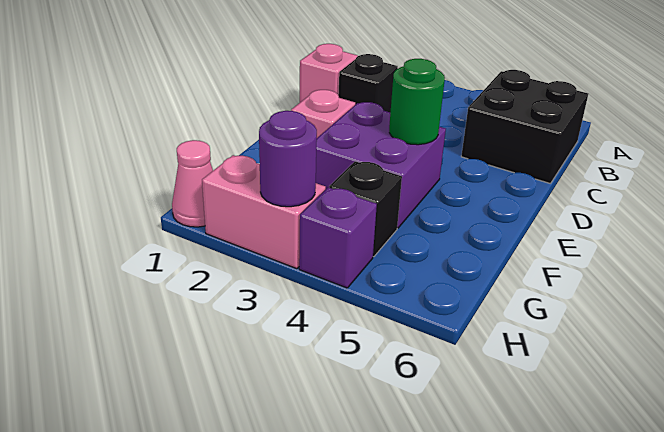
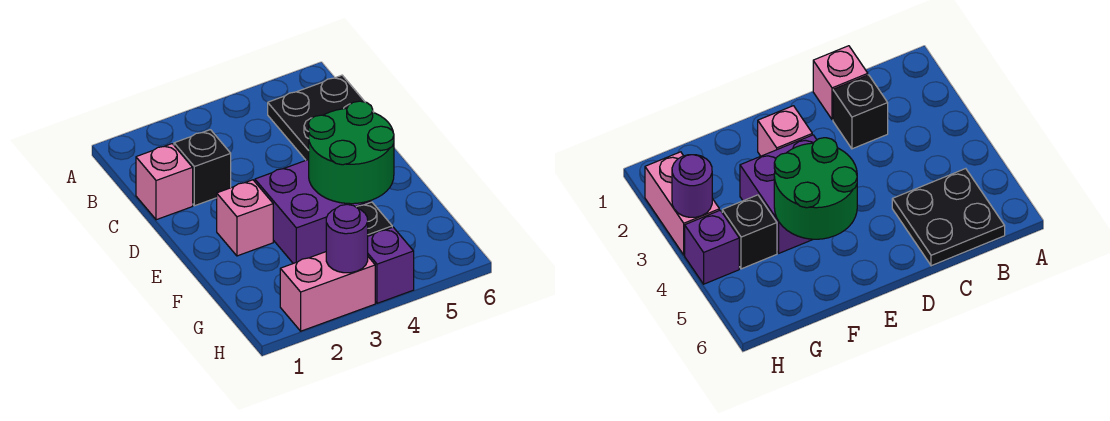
black 2x2 brick [461,70,588,184] -> black 2x2 plate [268,75,374,160]
green 1x1 round brick [389,59,445,145] -> green 2x2 round brick [308,101,394,204]
pink 1x1 cone [172,140,213,227] -> none

